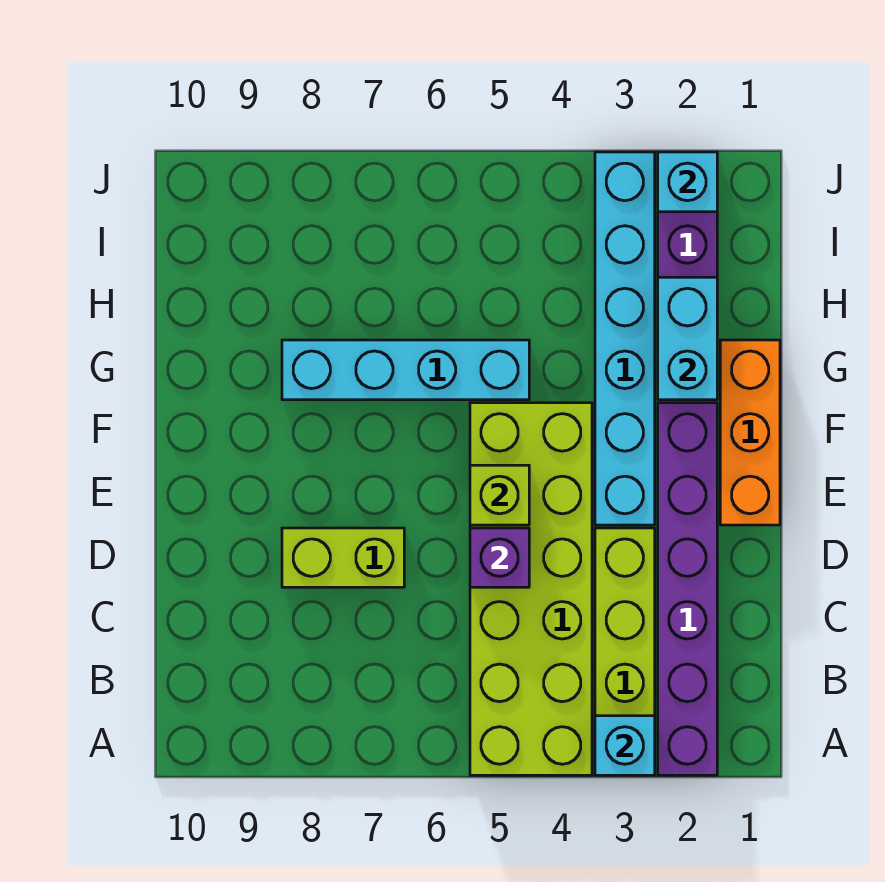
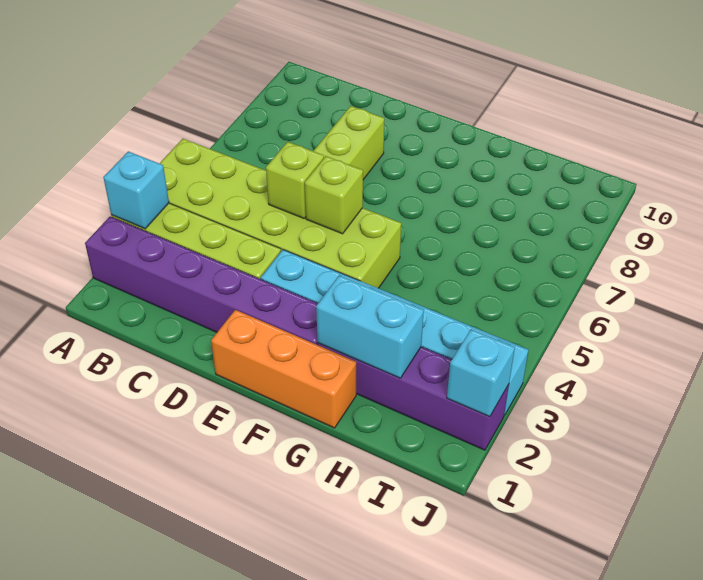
purple 1x1 brick [470,528,529,587] -> lime 1x1 brick [266,142,324,218]
cyan 1x4 brick [282,340,529,400] -> none

